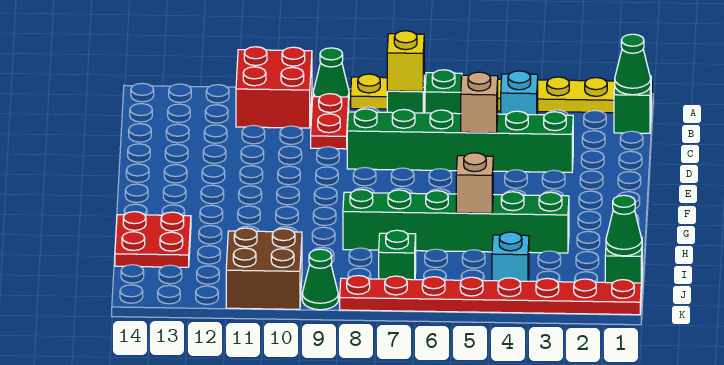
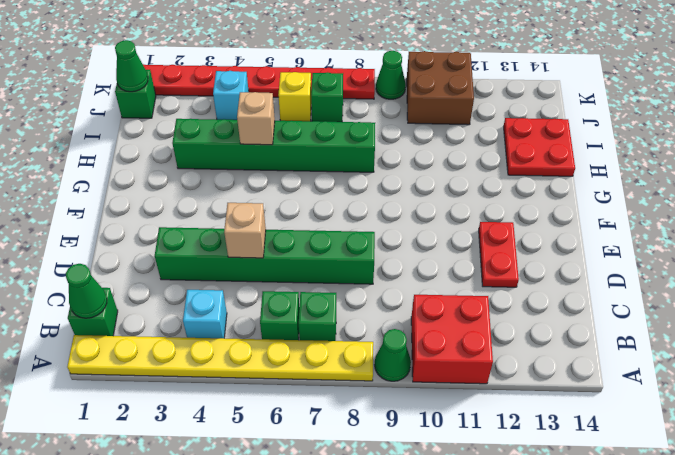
yellow 1x1 brick [387,31,424,91] -> yellow 1x1 brick moved to [278,72,311,121]
red 1x2 plate [311,94,349,149] -> red 1x2 plate moved to [479,222,519,287]

